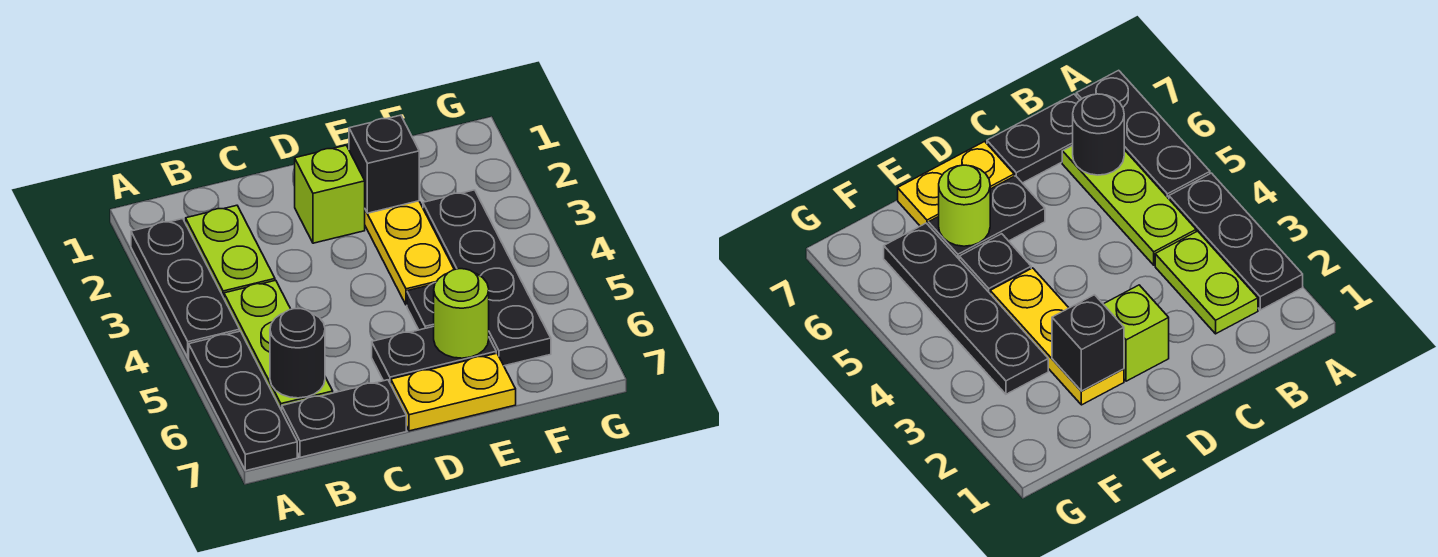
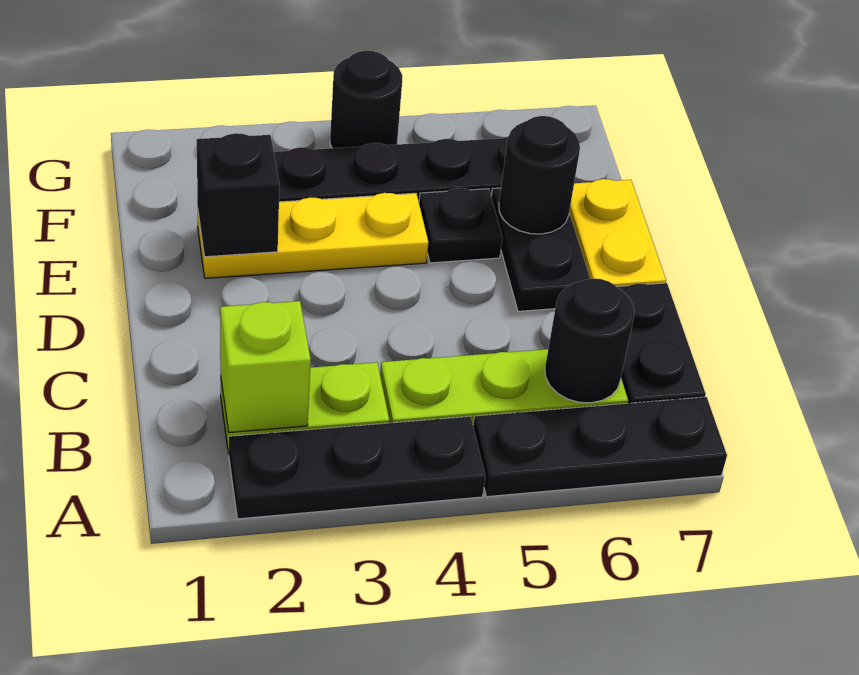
lime 1x1 brick [295,145,365,243] -> lime 1x1 brick moved to [220,301,311,433]
lime 1x1 round brick [434,269,489,358] -> black 1x1 round brick [499,116,580,234]
none -> black 1x1 round brick [330,51,402,148]

